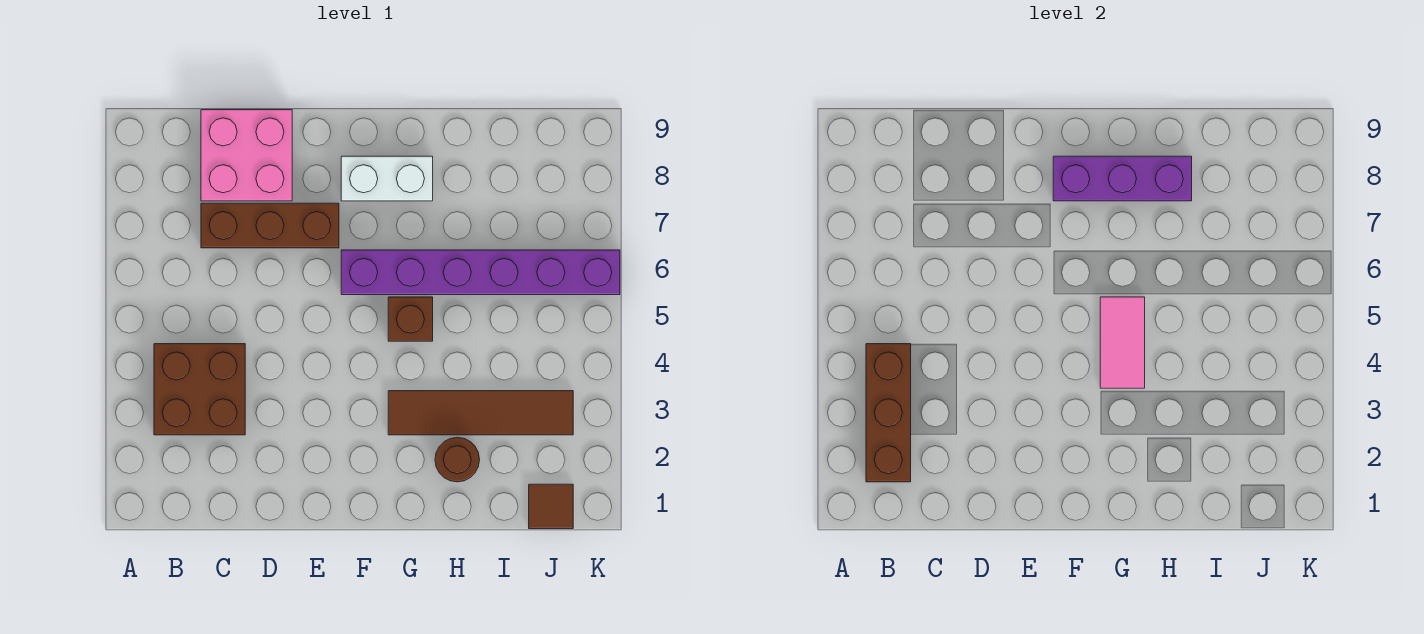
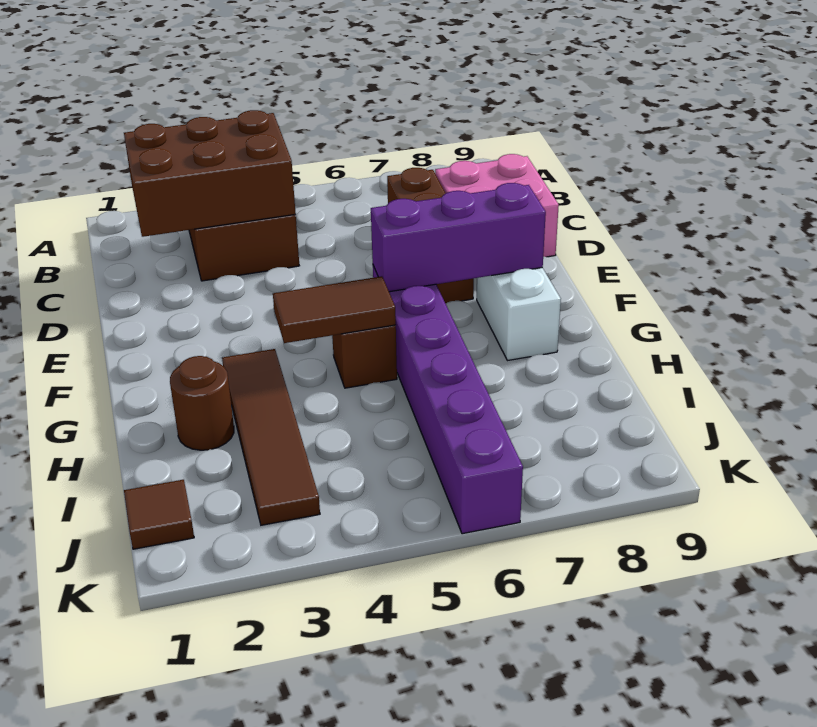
brown 1x3 brick [866,344,911,482] -> brown 2x3 brick [124,110,296,237]
purple 1x3 brick [1053,156,1192,201] -> purple 1x3 brick turned to [371,183,546,292]
pink 1x2 tile [1100,297,1145,388] -> brown 1x2 tile [273,276,396,343]

